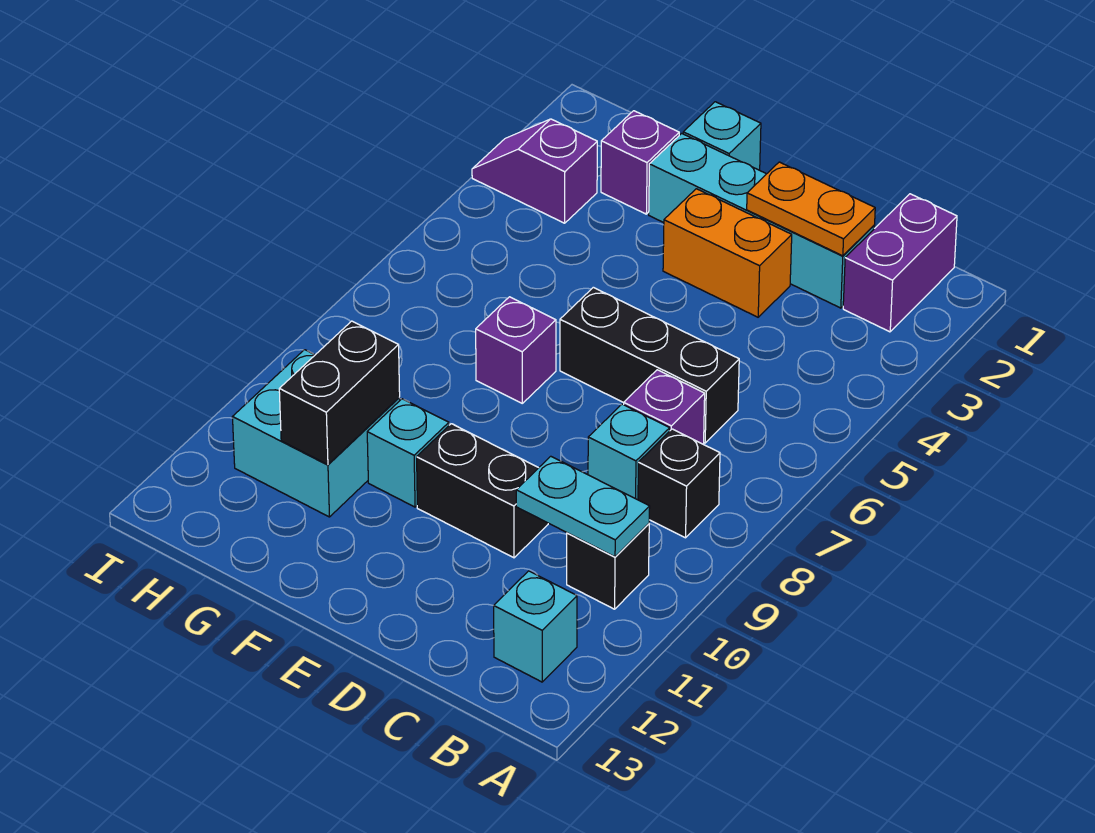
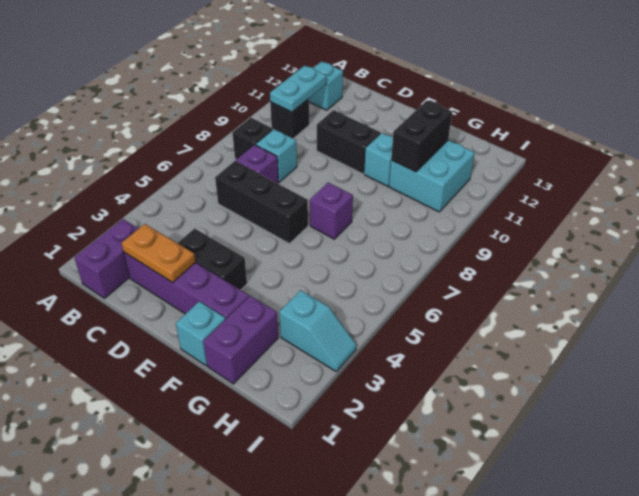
cyan 1x2 plate [516,456,650,557] -> cyan 1x2 plate turned to [270,65,326,112]
cyan 1x4 brick [649,133,875,308] -> purple 1x4 brick [124,253,249,319]
orange 1x2 brick [663,189,792,317] -> black 1x2 brick [178,228,247,290]
purple 1x1 brick [601,111,679,214] -> purple 1x2 brick [203,296,278,384]
purple 1x2 slope [472,119,597,223] -> cyan 1x2 slope [280,290,357,371]

